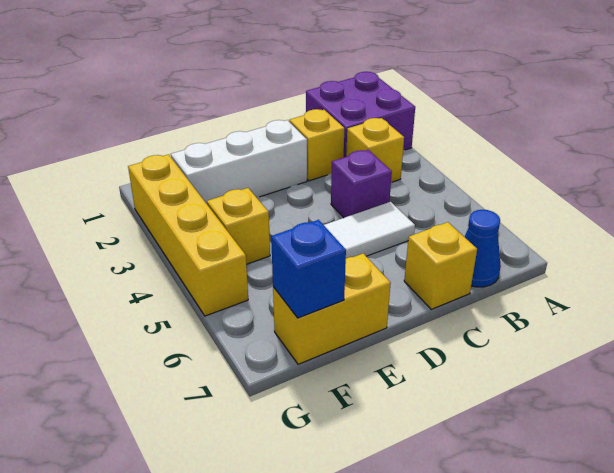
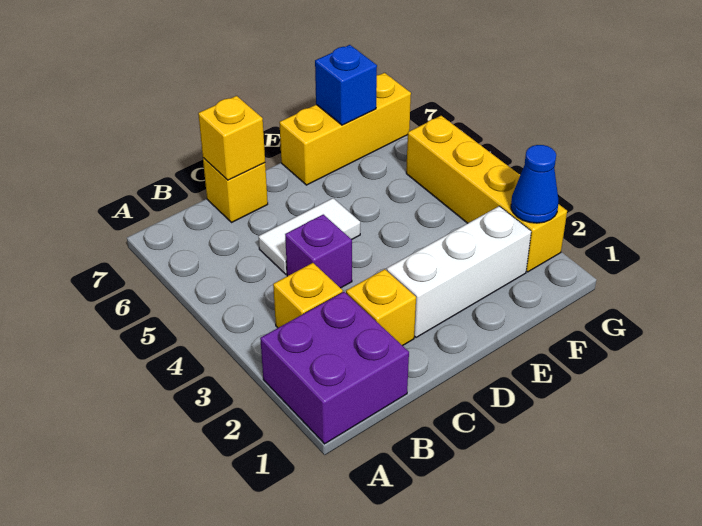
blue 1x1 cone [465,210,501,287] -> blue 1x1 cone moved to [511,145,558,223]
yellow 1x2 brick [273,253,391,364] -> yellow 1x3 brick [279,73,411,185]
yellow 1x1 brick [207,188,270,264] -> yellow 1x1 brick moved to [198,96,265,180]

